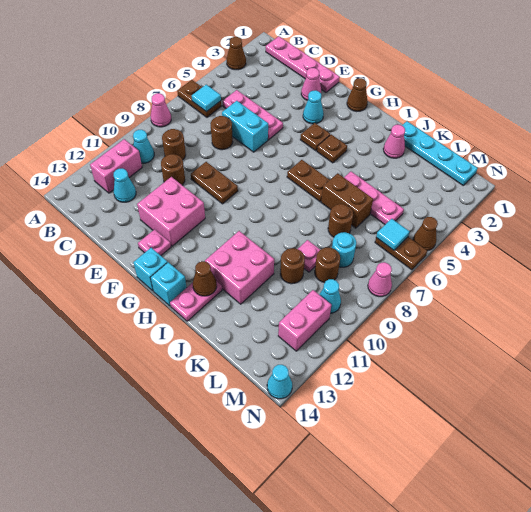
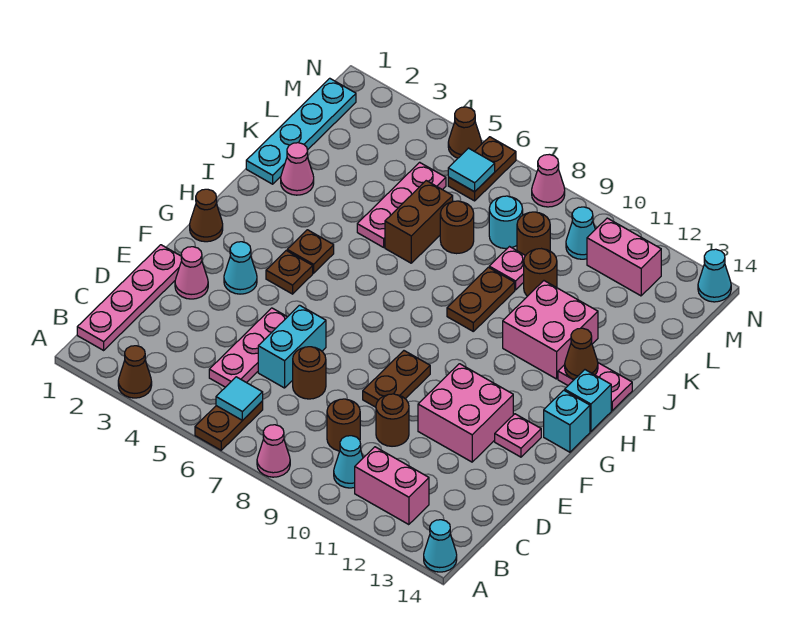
cyan 1x1 cone [114,168,136,202] -> cyan 1x1 cone moved to [424,520,457,572]
brown 1x2 plate [287,160,329,202] -> brown 1x2 plate moved to [447,267,515,331]

